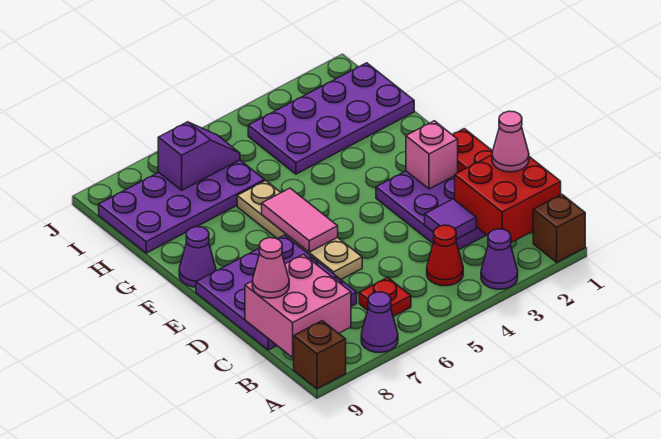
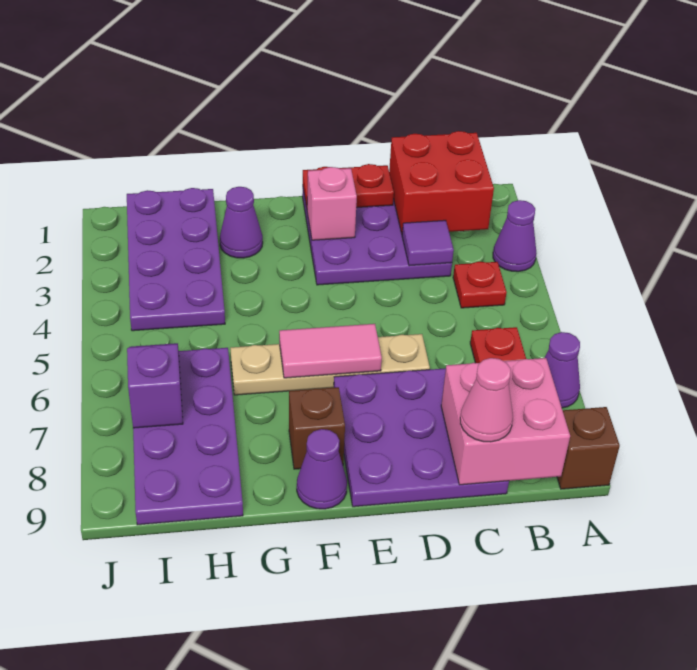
brown 1x1 brick [533,194,585,262] -> brown 1x1 brick moved to [289,387,345,469]
red 1x1 cone [427,225,463,286] -> red 1x1 plate [453,262,507,308]
pink 1x1 cone [492,111,529,172] -> none
none -> purple 1x1 cone [220,187,263,258]

